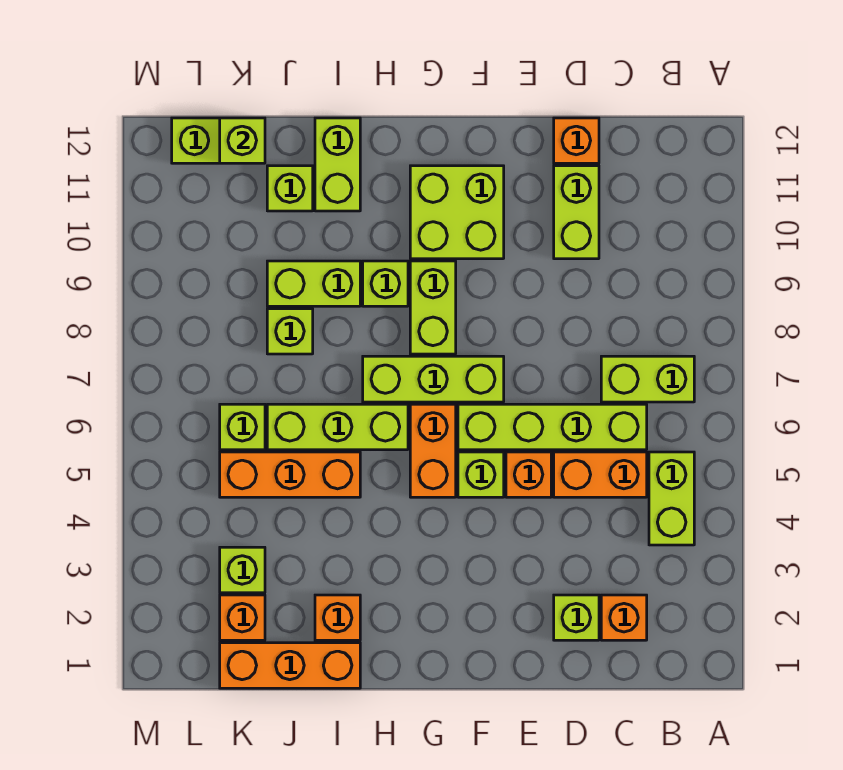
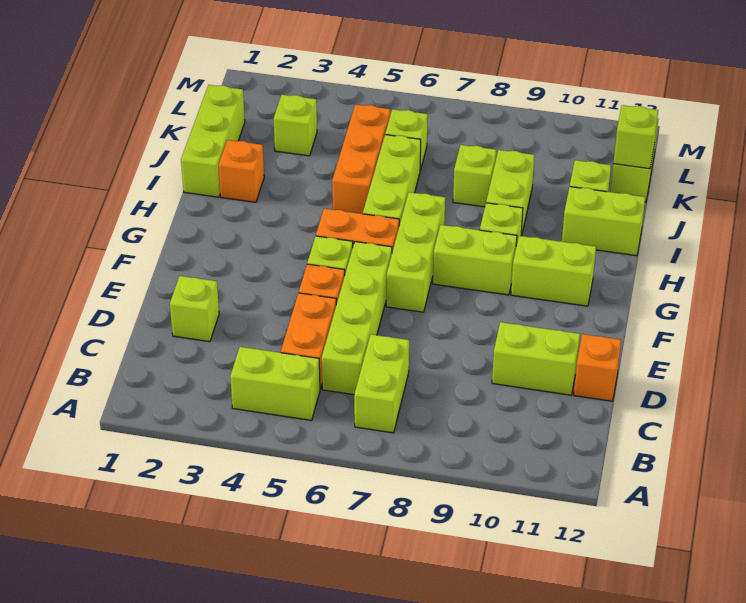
orange 1x1 brick [601,595,647,640] -> none
lime 2x2 brick [410,166,504,259] -> lime 1x2 brick [511,236,596,306]
orange 1x3 brick [220,643,360,688] -> lime 1x3 brick [181,85,245,197]
orange 1x1 brick [220,595,265,640] -> none

